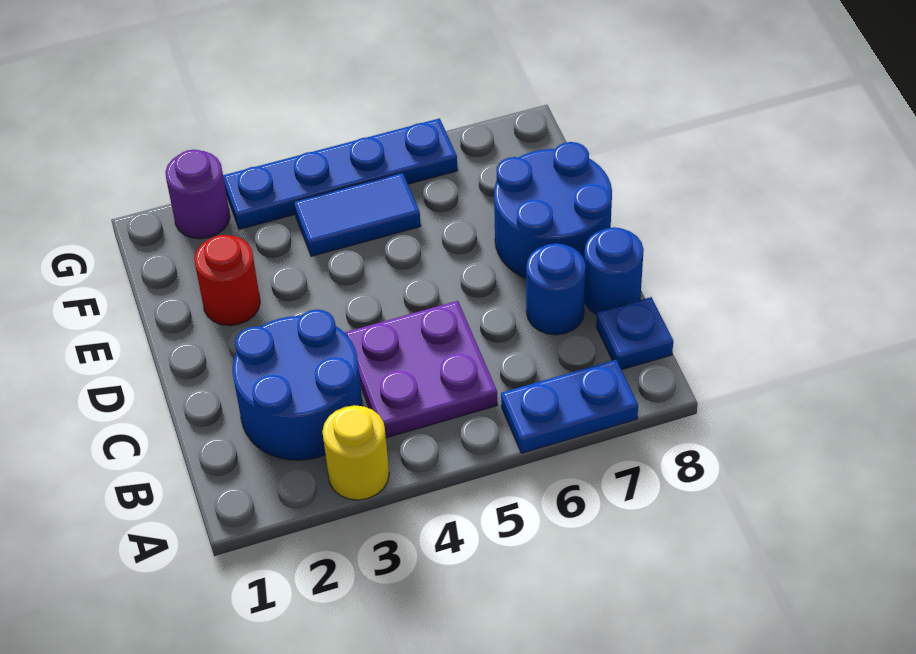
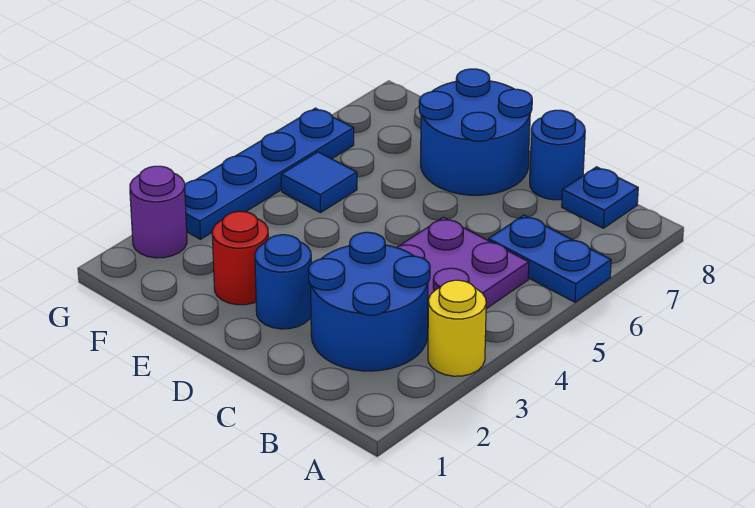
blue 1x2 plate [501,360,638,453] -> blue 1x2 plate turned to [488,215,611,302]
blue 1x1 round brick [526,243,586,335] -> blue 1x1 round brick moved to [255,235,311,329]
blue 1x2 tile [294,173,421,256] -> blue 1x1 tile [281,152,357,213]

